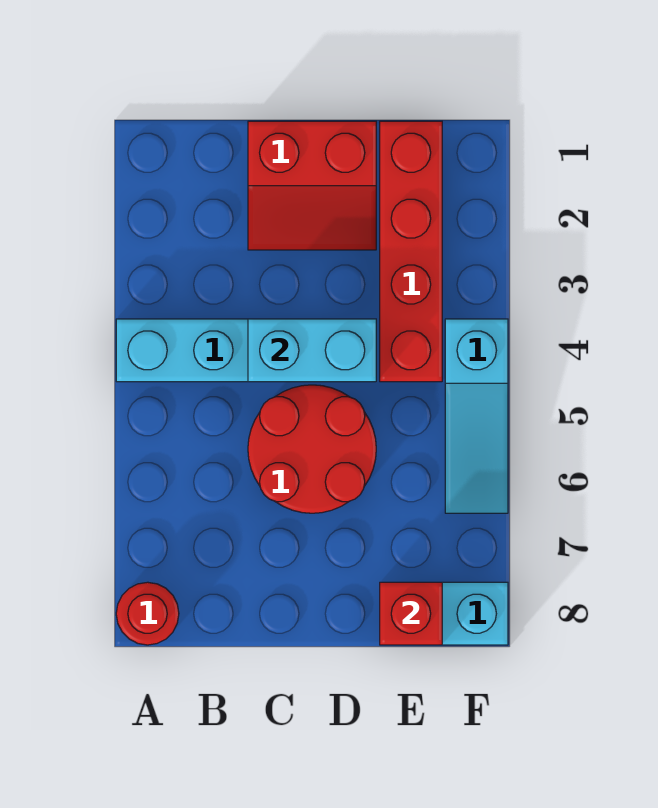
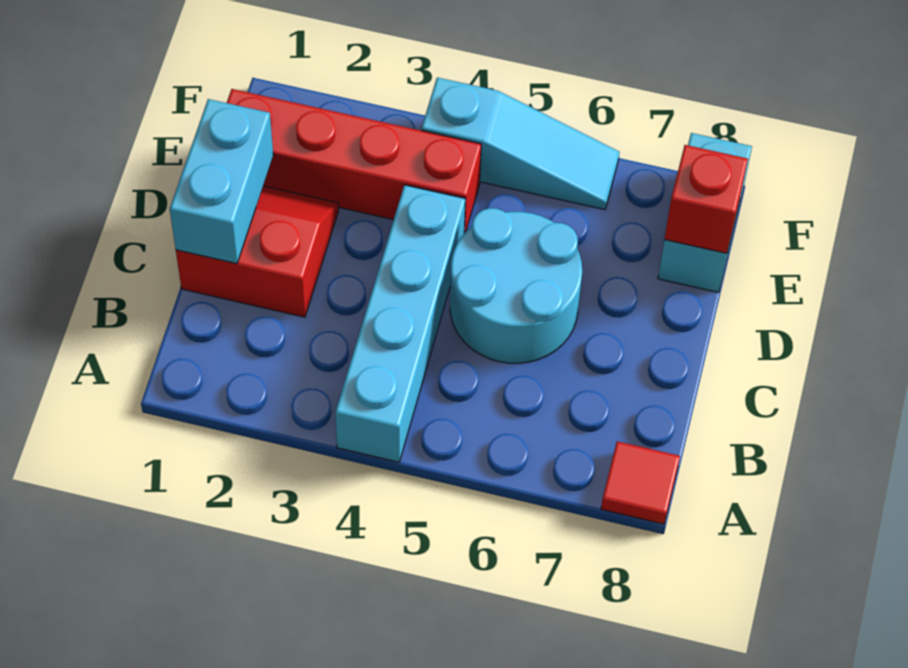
red 1x1 round brick [116,582,179,645] -> red 1x1 tile [601,441,680,524]
red 2x2 slope [248,121,376,250] -> red 2x2 slope turned to [176,186,339,317]
cyan 1x2 brick [248,319,376,382] -> cyan 1x2 brick moved to [170,99,273,264]
red 2x2 round brick [248,385,376,513] -> cyan 2x2 round brick [450,208,582,363]

